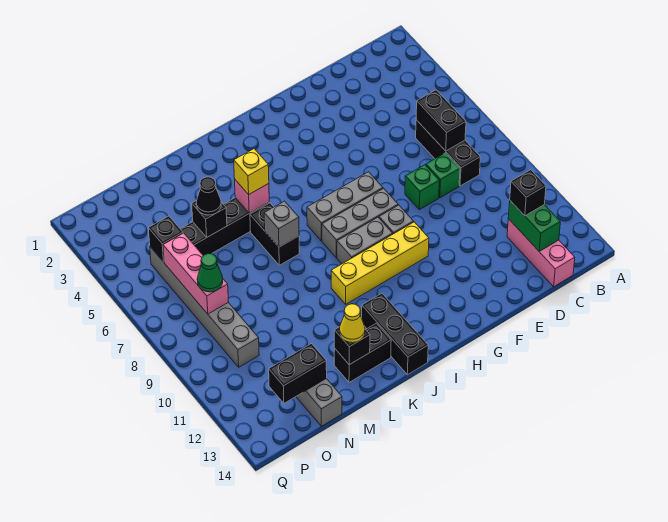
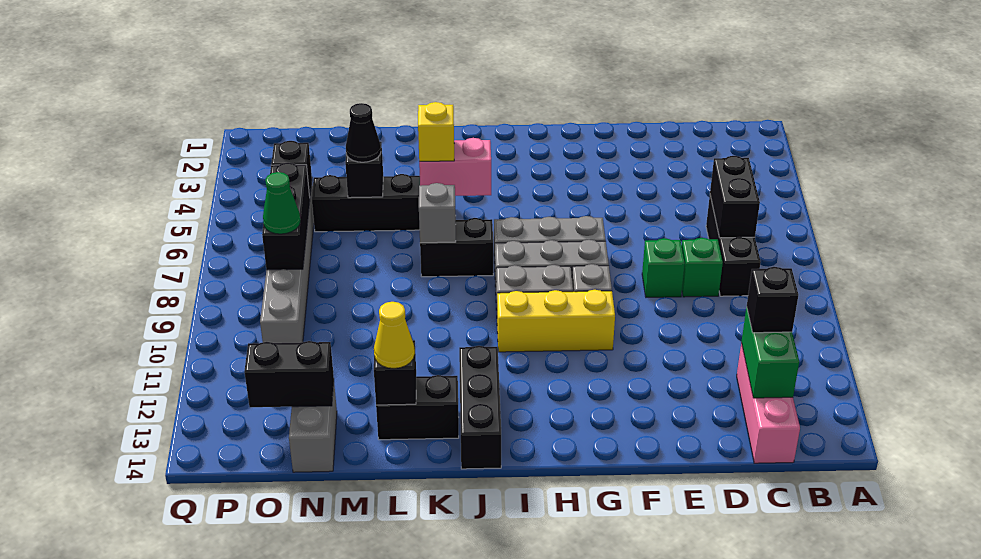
yellow 1x4 brick [331,222,429,304] -> yellow 1x3 brick [497,290,615,352]
pink 1x1 brick [235,180,269,213] -> pink 1x2 brick [419,138,491,196]
black 1x2 brick [250,203,299,265] -> black 1x2 brick turned to [420,218,493,277]
pink 1x3 brick [163,233,228,314] -> black 1x3 brick [262,163,310,270]

